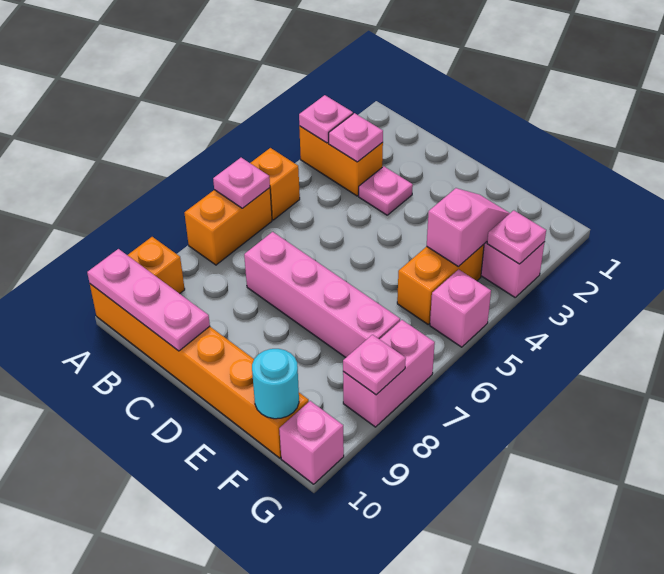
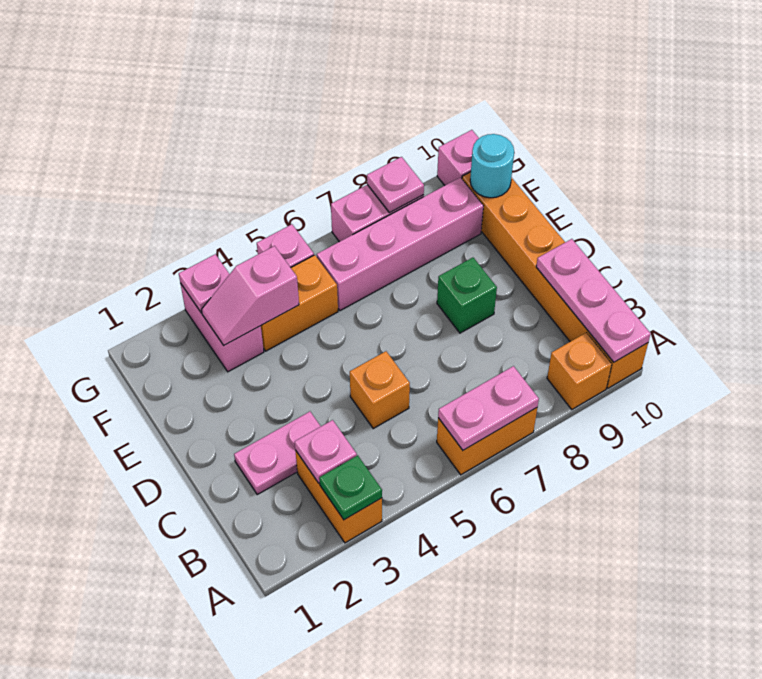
pink 1x1 plate [299,95,353,143] -> green 1x1 plate [319,455,382,520]
orange 1x1 brick [250,148,300,220] -> orange 1x1 brick moved to [350,351,410,428]
pink 1x1 plate [213,158,270,208] -> pink 1x2 plate [438,366,539,450]
pink 1x1 plate [359,166,413,215] -> pink 1x2 plate [234,412,321,494]
pink 1x4 brick [244,232,400,357] -> pink 1x4 brick turned to [317,177,483,311]
none -> green 1x1 brick [437,258,497,333]

